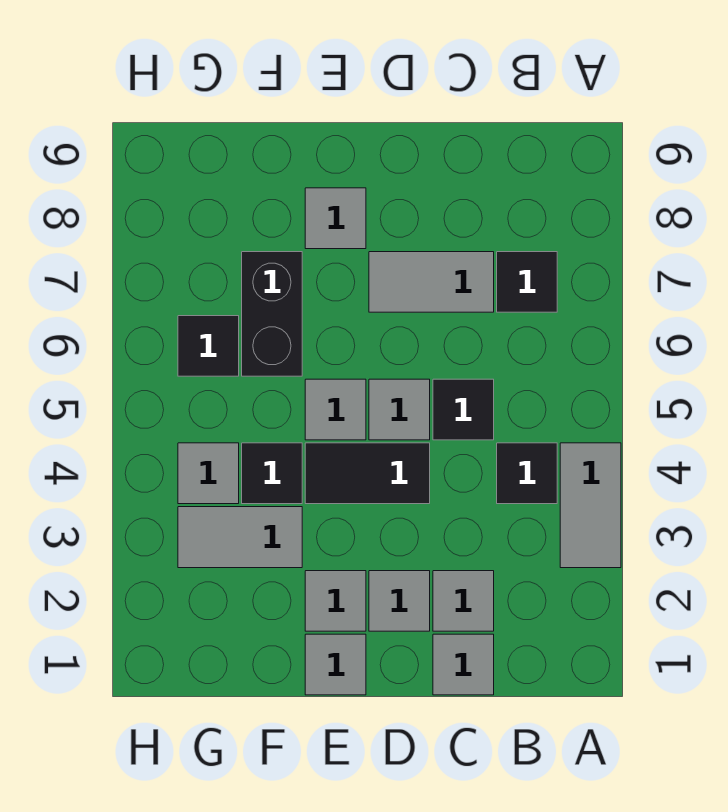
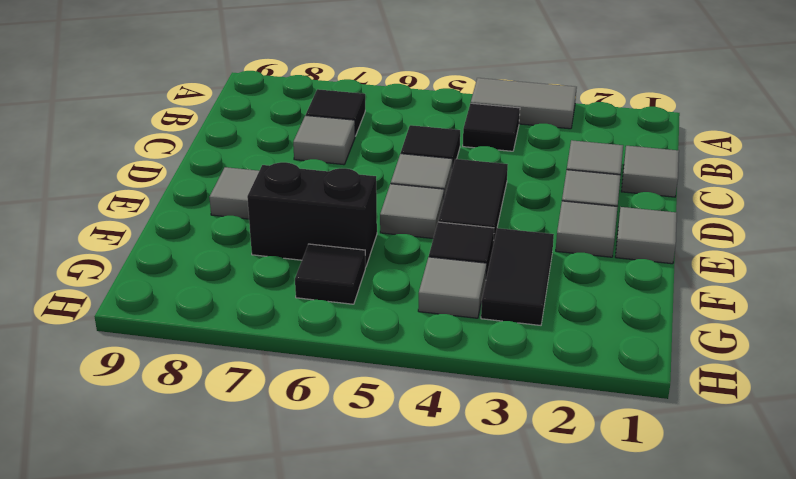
grey 1x2 tile [369,252,494,312] -> grey 1x1 tile [293,115,355,165]
grey 1x2 tile [178,507,302,568] -> black 1x2 tile [481,228,554,325]

